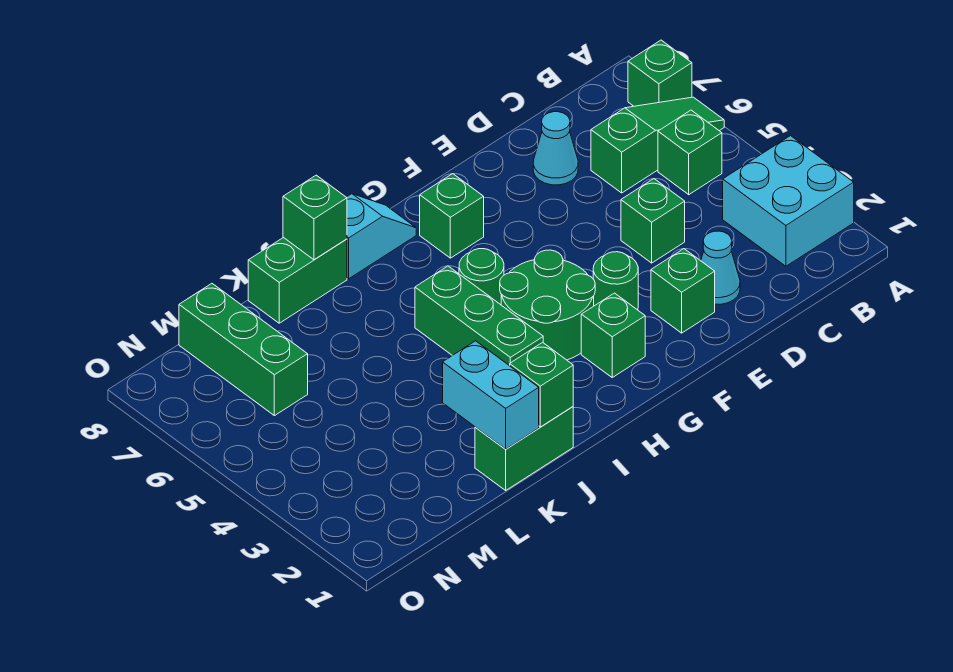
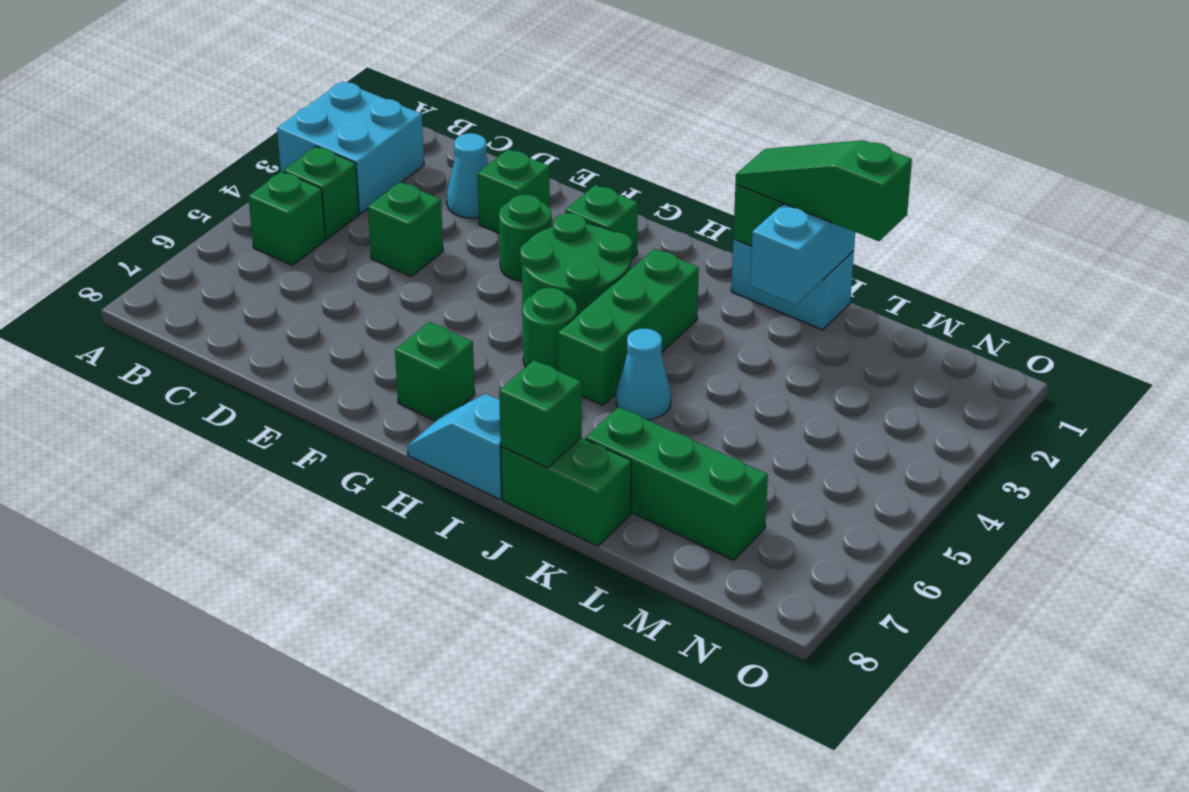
green 1x3 slope [591,97,724,193] -> green 1x3 slope moved to [735,140,912,241]
green 1x1 brick [628,40,692,106] -> green 1x1 brick moved to [284,146,359,239]
cyan 1x1 cone [533,112,578,185] -> cyan 1x1 cone moved to [616,329,671,420]
green 1x2 brick [475,407,573,490] -> cyan 1x2 brick [731,239,854,330]
green 1x3 brick [179,284,308,416] -> green 1x3 brick turned to [586,407,768,560]

